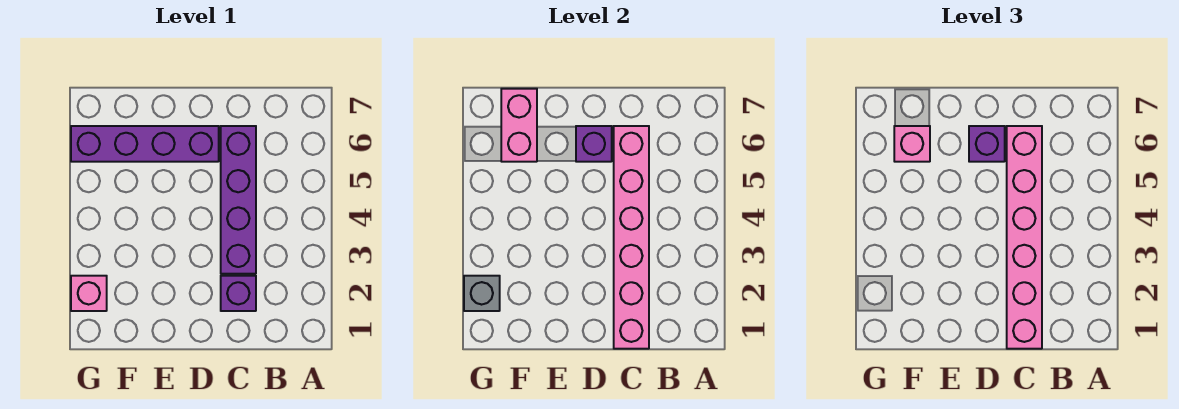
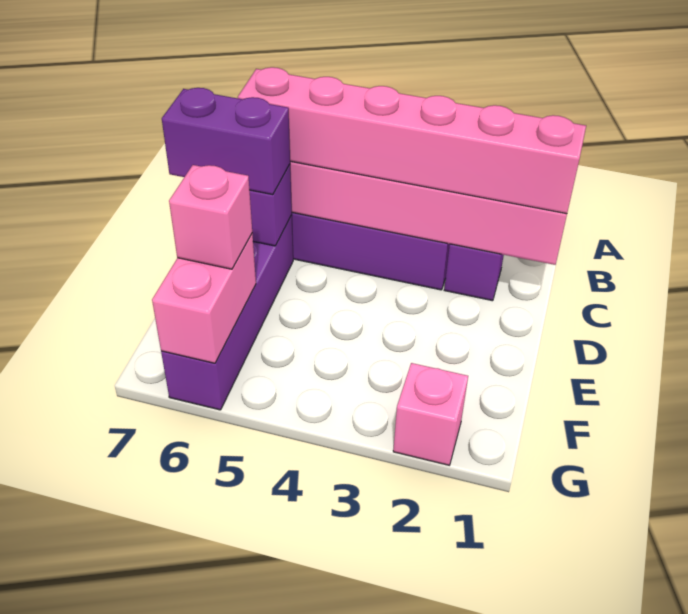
purple 1x1 brick [969,126,1005,162] -> purple 1x2 brick [162,88,290,195]
pink 1x2 brick [501,89,537,162] -> pink 1x2 brick turned to [152,234,256,363]
grey 1x1 brick [464,276,500,311] -> none

